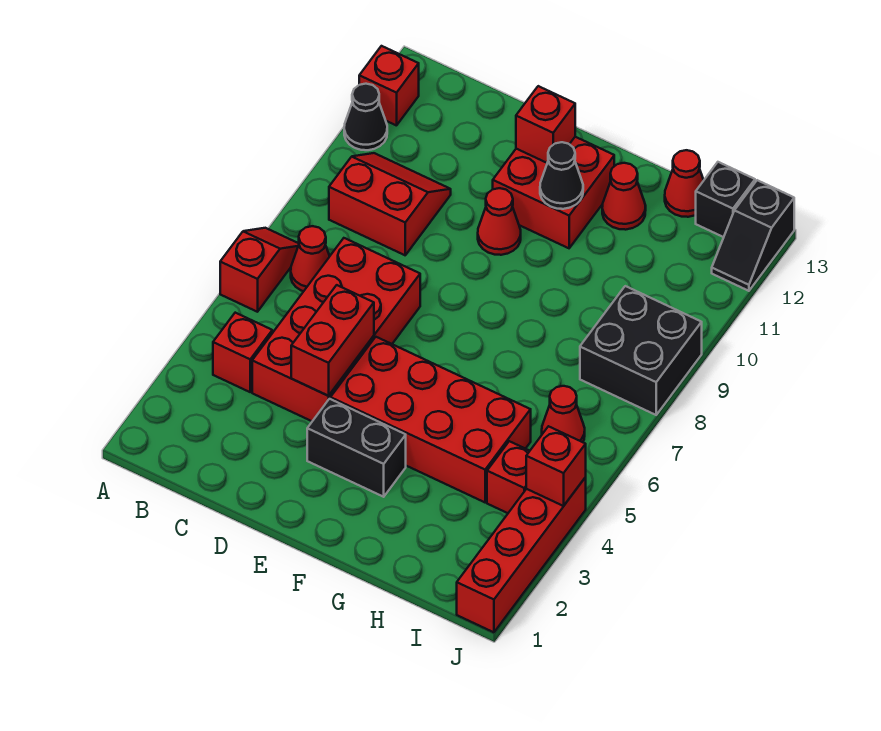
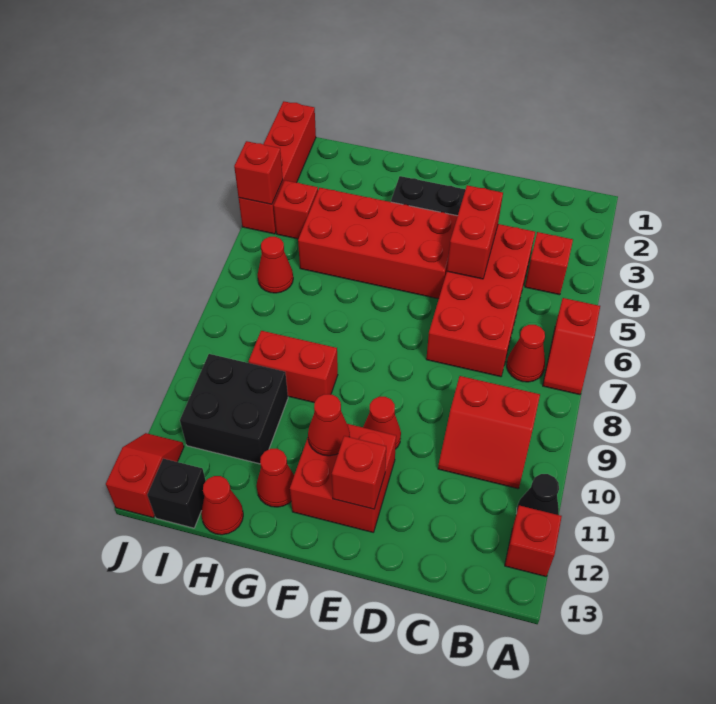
black 1x1 cone [540,142,583,209] -> red 1x1 cone [308,394,350,456]
none -> red 1x2 brick [249,331,338,402]
black 2x2 brick [580,286,702,415] -> black 2x2 brick moved to [180,354,288,464]
black 1x2 slope [712,180,794,291] -> red 1x2 slope [106,433,184,518]

